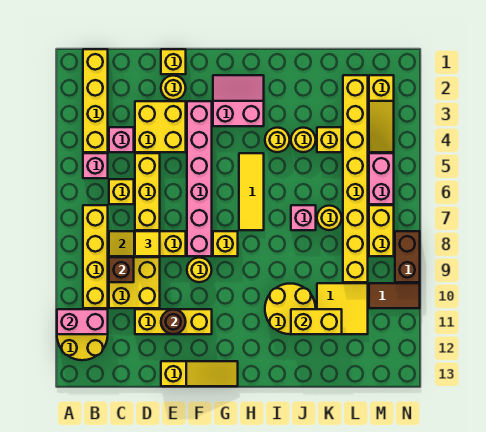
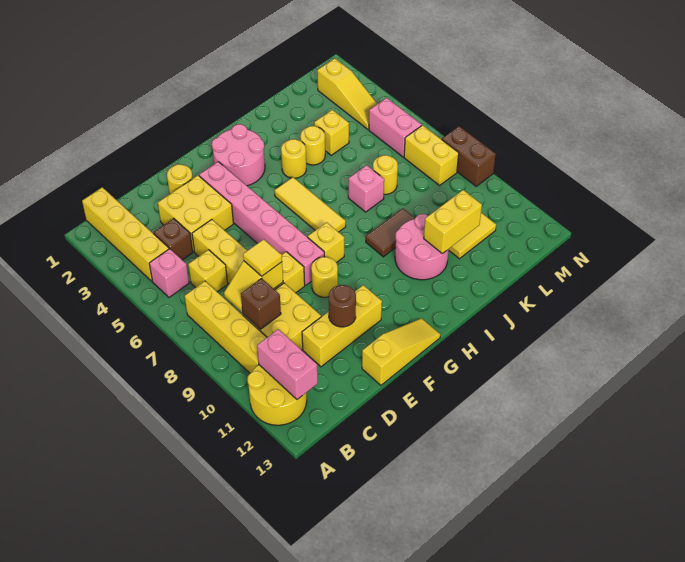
pink 1x2 brick [57,309,108,334] -> pink 1x2 brick turned to [257,329,318,399]
pink 1x1 brick [109,127,134,152] -> brown 1x1 brick [154,219,193,260]
yellow 1x1 brick [161,49,186,74] -> none
pink 2x2 slope [213,75,264,126] -> pink 2x2 round brick [212,124,265,186]
yellow 2x2 round brick [265,284,316,334] -> pink 2x2 round brick [395,214,449,280]
yellow 1x8 brick [343,75,368,282] -> none
brown 1x2 tile [369,283,420,308] -> brown 1x2 tile moved to [366,208,415,257]

